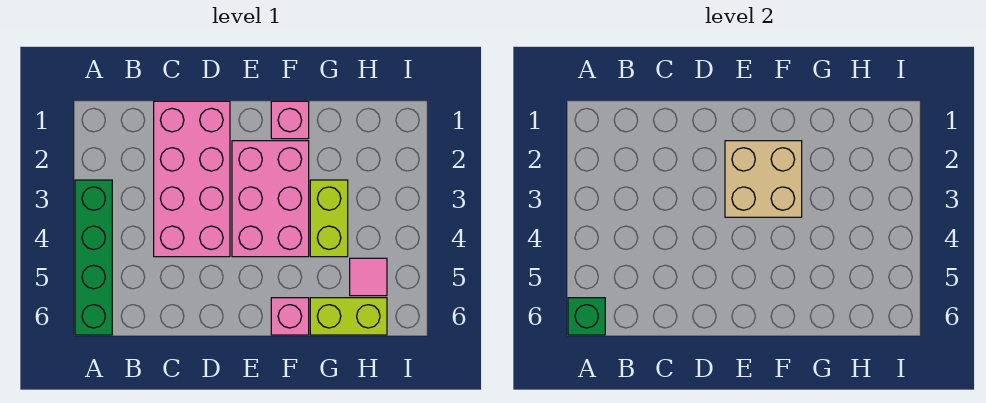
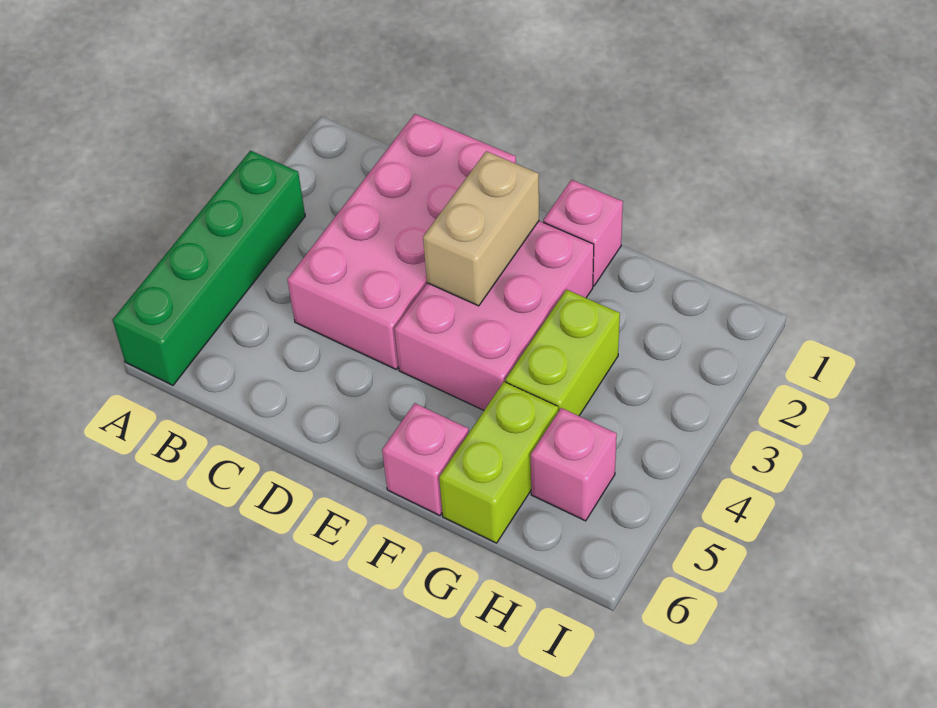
green 1x1 brick [568,298,605,335] -> none
tan 2x2 brick [725,141,802,217] -> tan 1x2 brick [423,151,539,306]
lime 1x2 brick [310,298,387,335] -> lime 1x2 brick turned to [439,382,558,543]
pink 1x1 tile [350,258,387,296] -> pink 1x1 brick [531,408,617,521]

